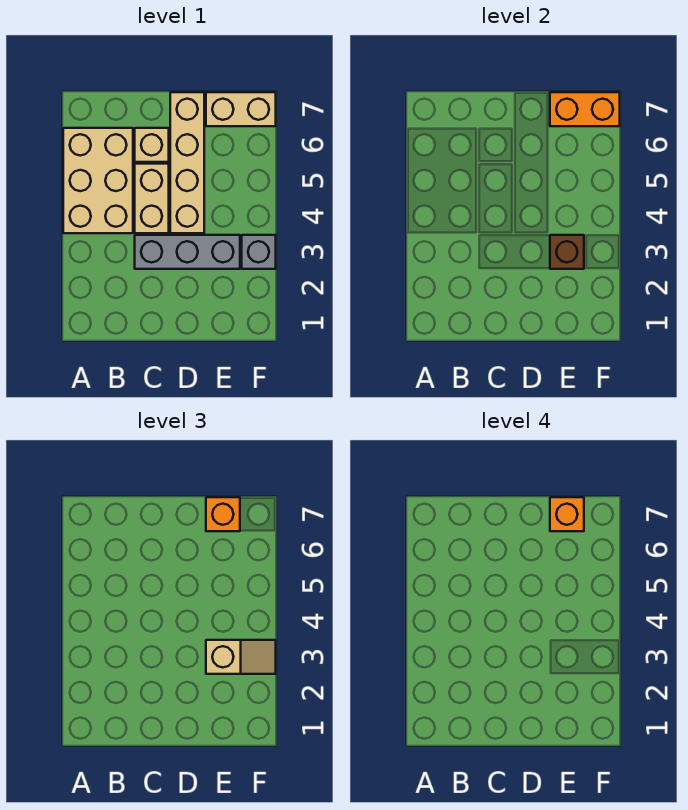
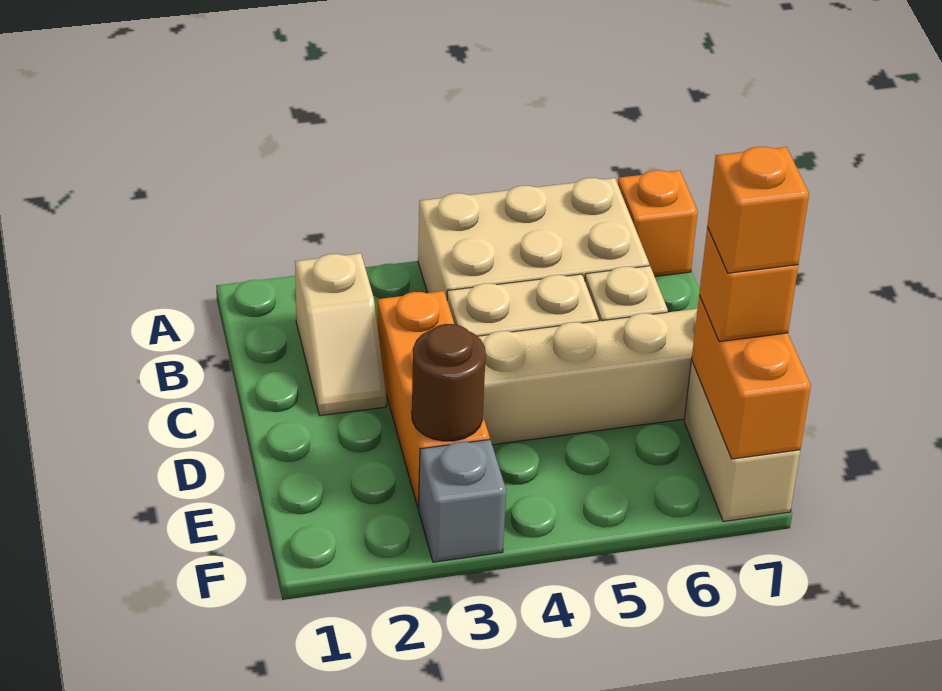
none -> orange 1x1 brick [618,170,698,276]
grey 1x3 brick [135,235,240,269] -> orange 1x3 brick [377,291,490,508]
brown 1x1 brick [550,235,584,269] -> brown 1x1 round brick [412,324,486,441]
tan 1x2 slope [206,640,276,674] -> tan 1x2 slope moved to [295,253,386,416]

